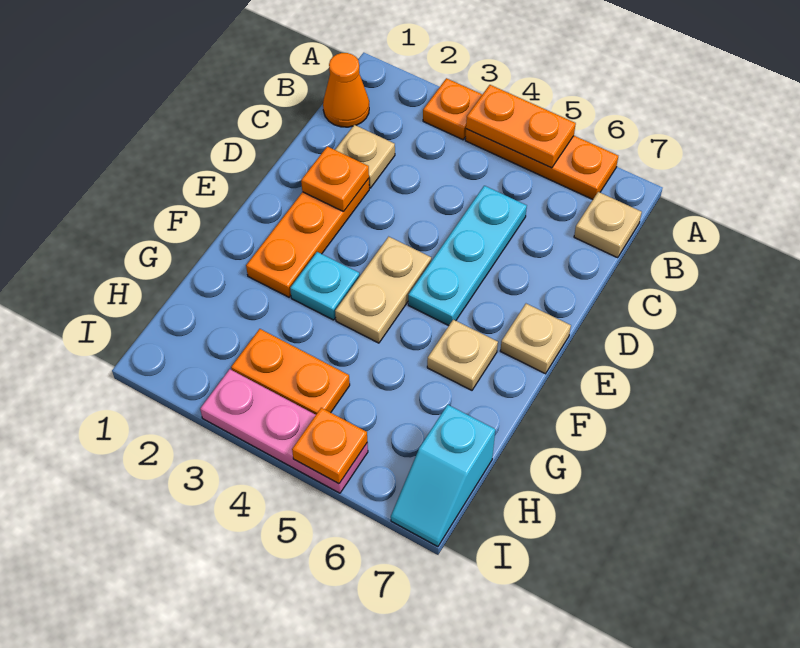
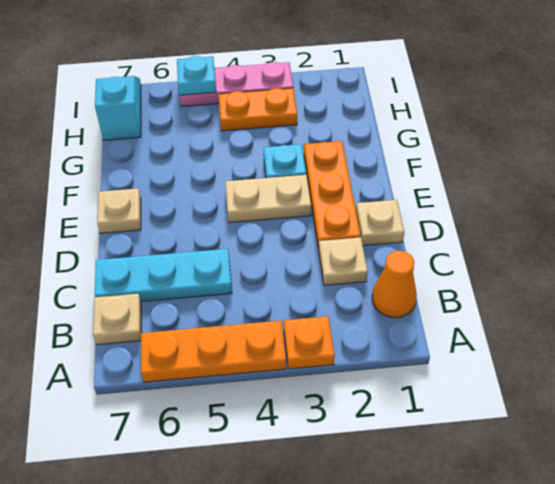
orange 1x2 plate [466,85,576,168] -> none
cyan 1x3 plate [408,186,527,326] -> cyan 1x3 plate turned to [95,249,232,302]
orange 1x1 plate [301,146,369,212] -> none
tan 1x2 plate [335,237,431,343] -> tan 1x2 plate turned to [225,175,311,223]
tan 1x1 plate [427,320,498,390] -> tan 1x1 plate moved to [356,200,404,246]
orange 1x1 plate [292,408,367,484] -> cyan 1x1 plate [177,56,216,95]

